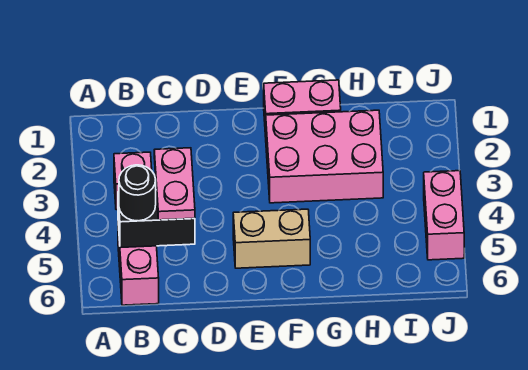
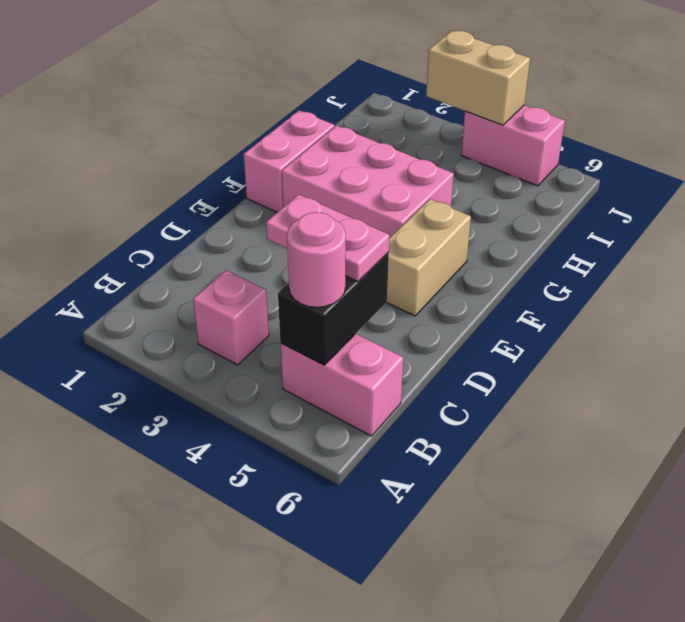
black 1x1 round brick [119,165,156,221] -> pink 1x1 round brick [287,212,346,307]
pink 2x3 brick [266,110,383,203] -> pink 2x3 brick turned to [282,126,454,238]
none -> tan 1x2 brick [426,31,530,125]

